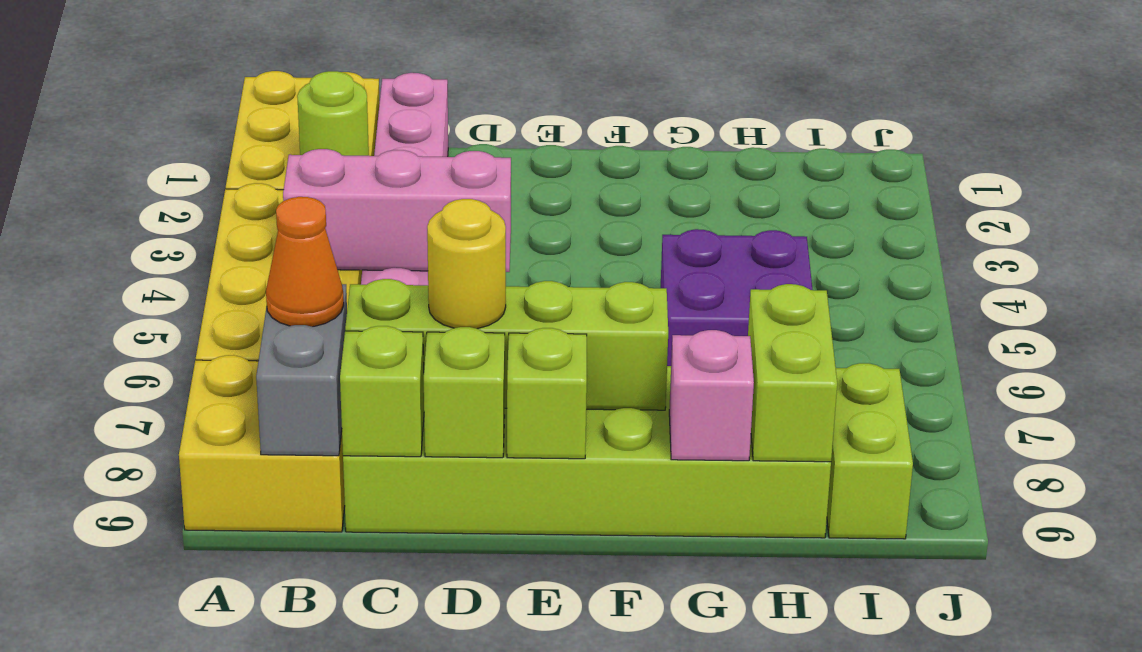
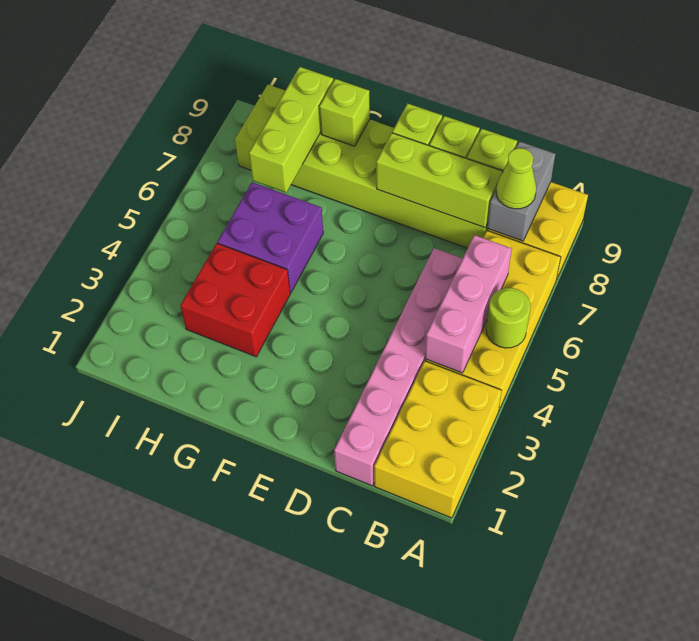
lime 1x1 round brick [297,71,369,156] -> lime 1x1 round brick moved to [486,288,531,348]
pink 1x3 brick [283,149,511,272] -> pink 1x3 brick turned to [425,235,512,373]
orange 1x1 cone [266,197,344,327] -> lime 1x1 cone [496,148,536,209]
lime 1x4 brick [345,279,668,410] -> lime 1x3 brick [376,133,503,228]
yellow 1x1 round brick [427,199,506,329] -> none
none -> red 2x2 brick [180,243,290,357]
pink 1x1 brick [669,330,754,461] -> lime 1x1 brick [319,79,370,146]
lime 1x2 brick [748,284,837,462] -> lime 1x3 brick [249,67,333,192]

